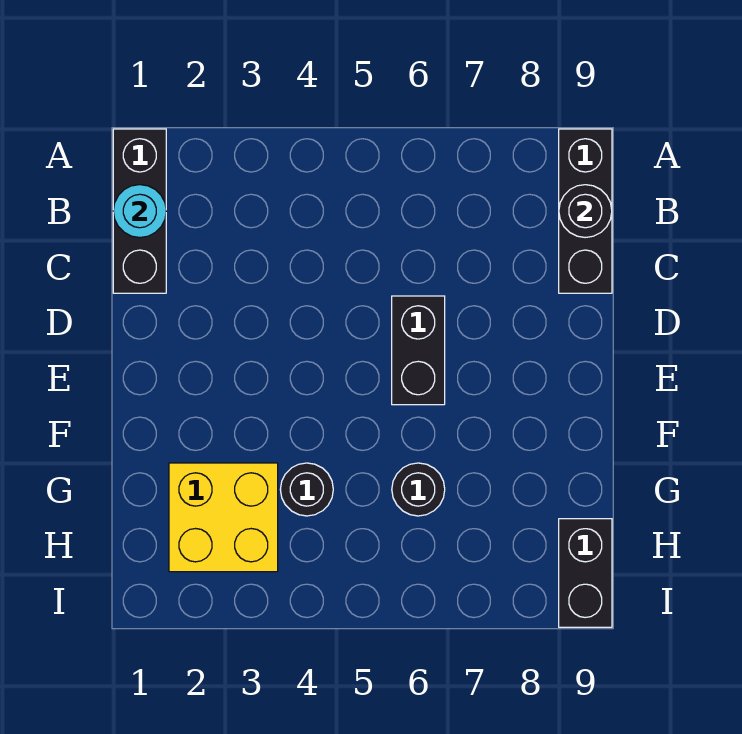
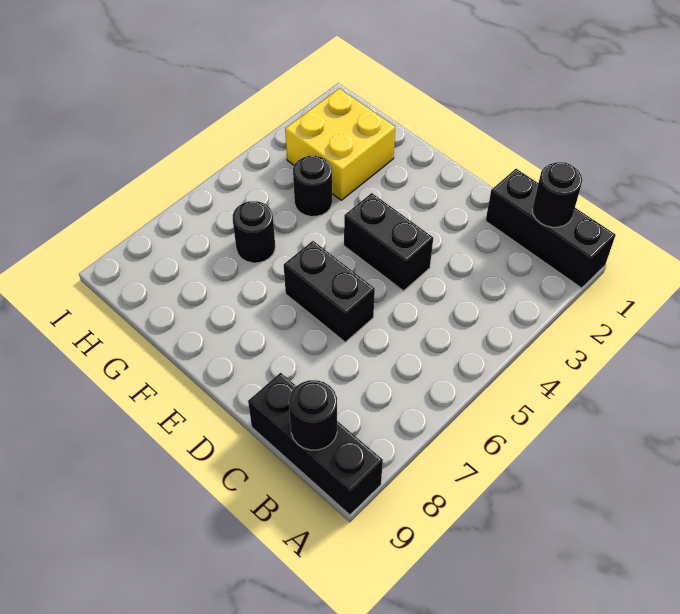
cyan 1x1 round brick [113,185,166,238] -> black 1x1 round brick [532,162,582,227]
black 1x2 brick [559,519,612,627] -> black 1x2 brick moved to [344,193,433,291]

